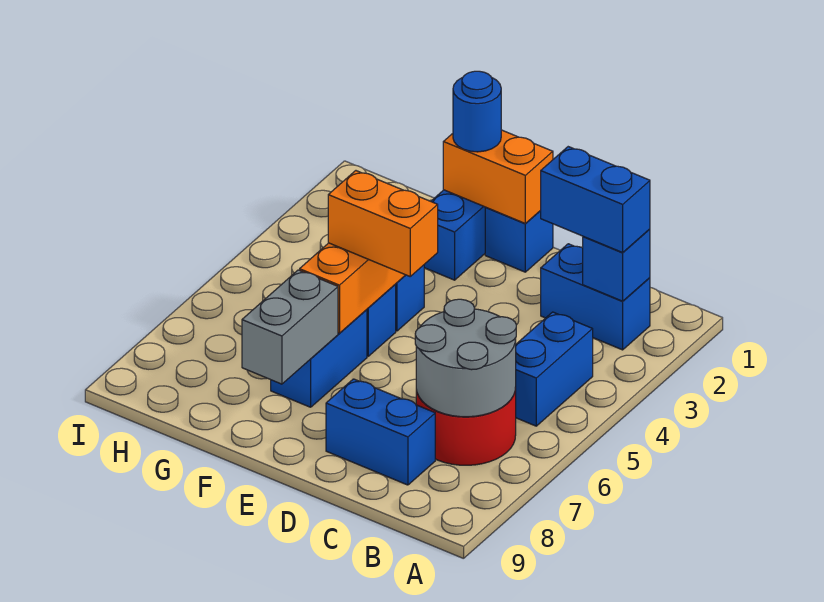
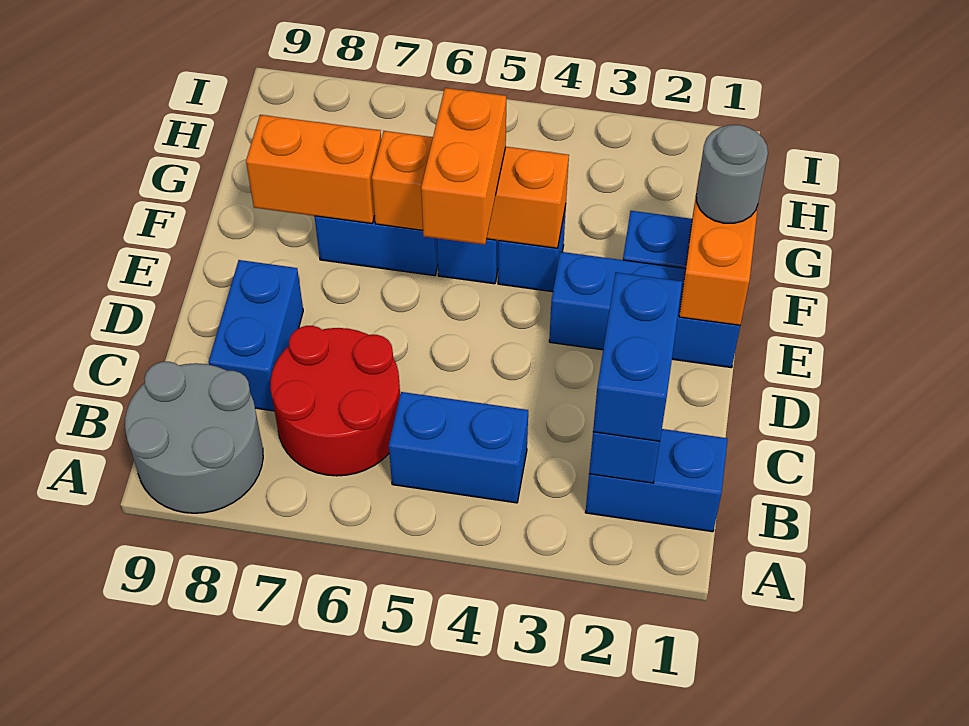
blue 1x2 brick [541,244,650,350] -> blue 1x2 brick turned to [585,429,728,532]
grey 2x2 round brick [415,299,516,417] -> grey 2x2 round brick moved to [125,362,263,513]
blue 1x1 brick [485,208,553,272] -> blue 1x3 brick [549,252,740,368]
blue 1x1 round brick [453,71,501,152] -> grey 1x1 round brick [696,125,768,223]
grey 1x2 brick [242,270,338,384] -> orange 1x2 brick [246,115,381,223]

